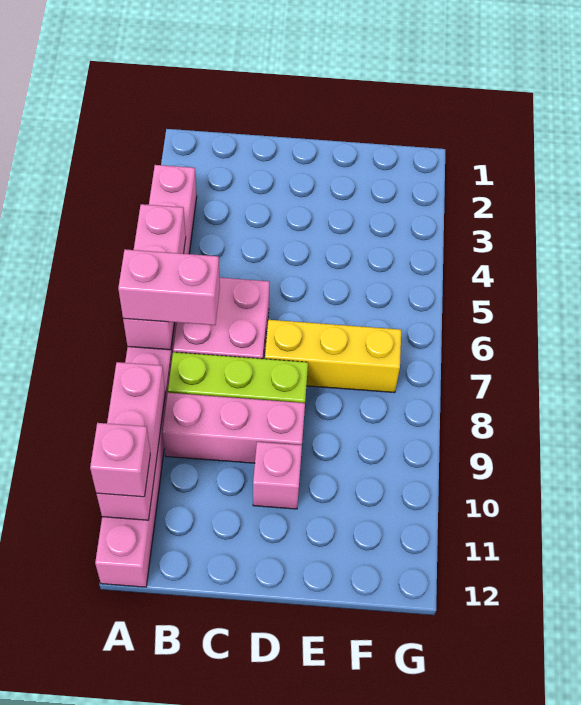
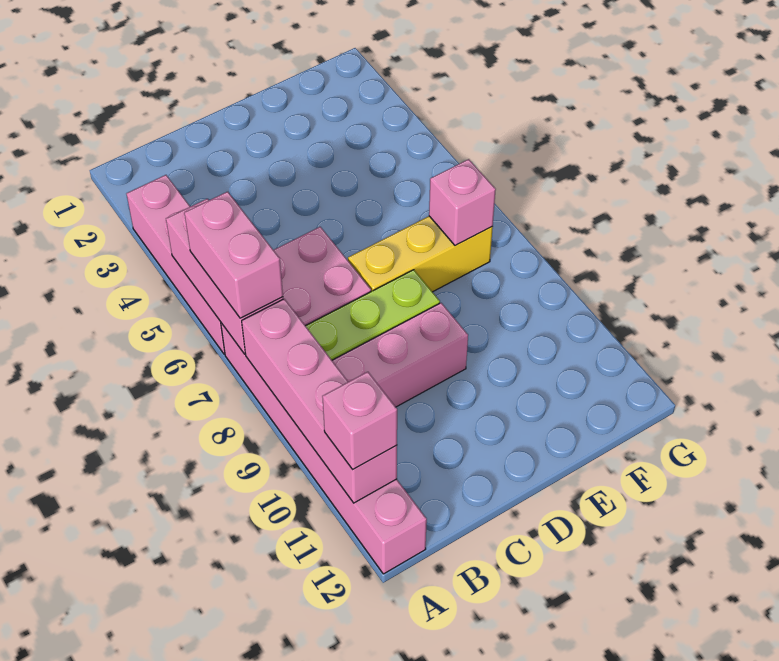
pink 1x2 brick [118,249,220,325] -> pink 1x2 brick turned to [184,192,283,318]
pink 1x3 brick [96,362,165,520] -> pink 1x4 brick [242,299,397,503]
pink 1x1 brick [253,442,302,509] -> pink 1x1 brick moved to [429,159,496,246]

